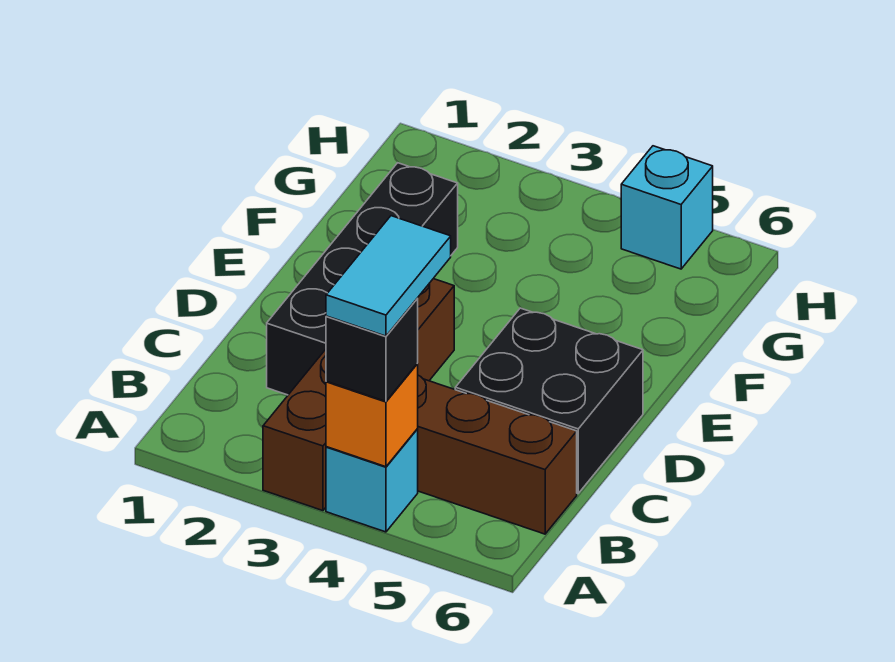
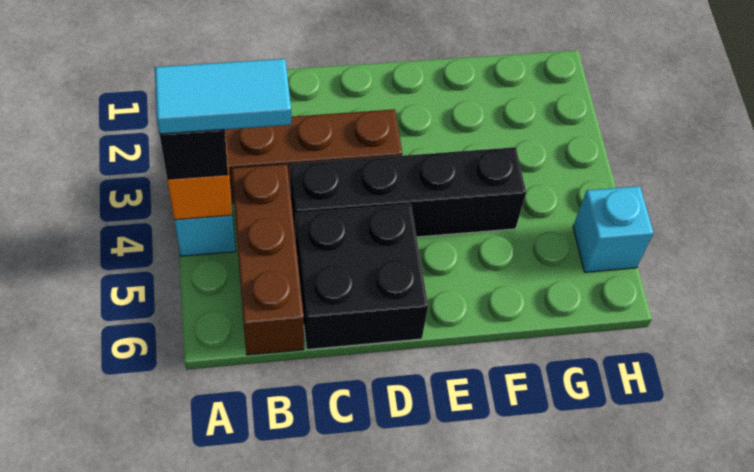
black 1x4 brick [267,163,458,395] -> black 1x4 brick moved to [290,147,526,240]

